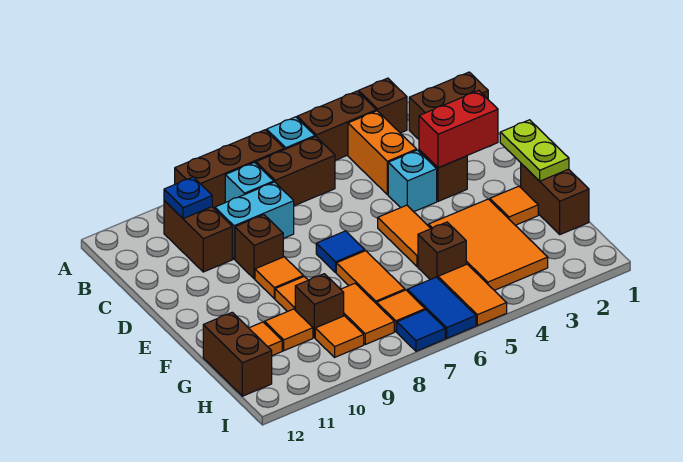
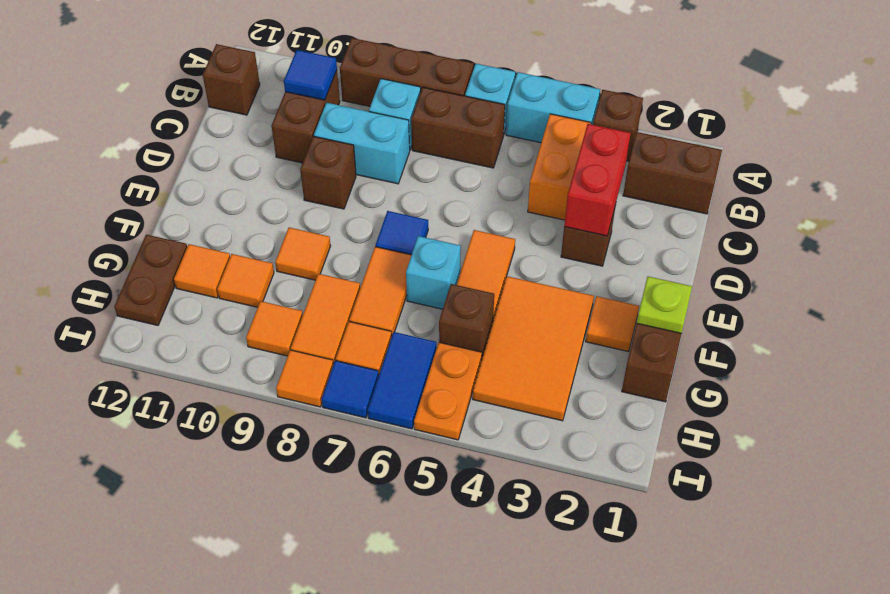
brown 1x2 brick [297,91,376,160] -> cyan 1x2 brick [506,72,600,143]
blue 1x1 plate [164,177,212,219] -> blue 1x1 tile [284,50,337,100]
red 1x2 brick [419,91,498,168] -> red 1x2 brick turned to [564,124,631,236]
cyan 1x1 brick [388,150,437,212] -> cyan 1x1 brick moved to [406,236,461,309]
lime 1x2 plate [500,120,569,181] -> lime 1x1 plate [637,277,692,334]
orange 1x1 tile [255,257,303,298] -> orange 1x1 tile moved to [276,350,333,407]
brown 1x1 brick [295,274,344,338] -> brown 1x1 brick moved to [203,44,260,115]
brown 1x2 brick [203,312,272,396] -> brown 1x2 plate [114,235,187,325]
orange 1x2 tile [438,264,507,326] -> orange 1x2 plate [414,342,482,440]

